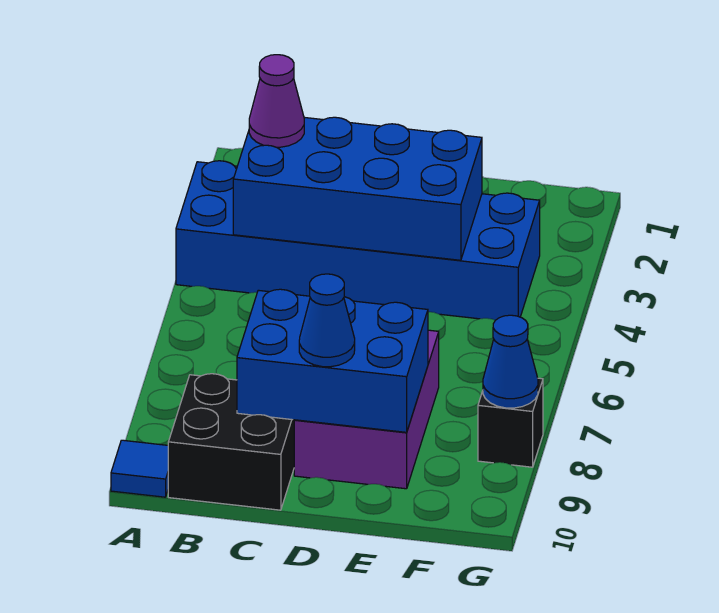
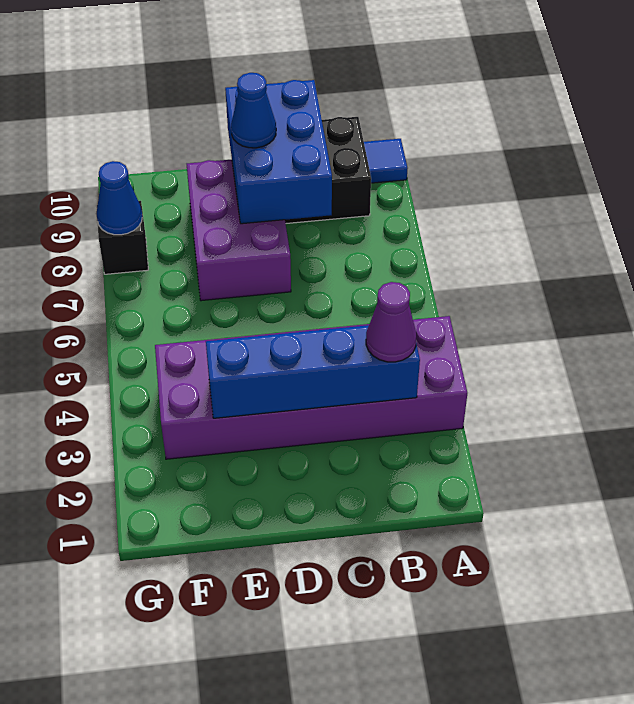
blue 2x6 brick [176,161,540,320] -> purple 2x6 brick [155,316,467,459]
blue 2x4 brick [233,117,482,260] -> blue 1x4 brick [206,325,420,418]
blue 2x3 brick [237,289,428,432] -> blue 2x3 brick turned to [225,80,332,224]

